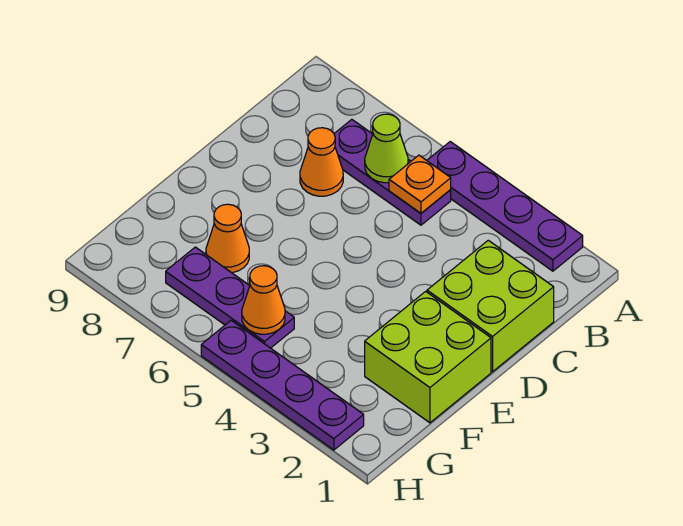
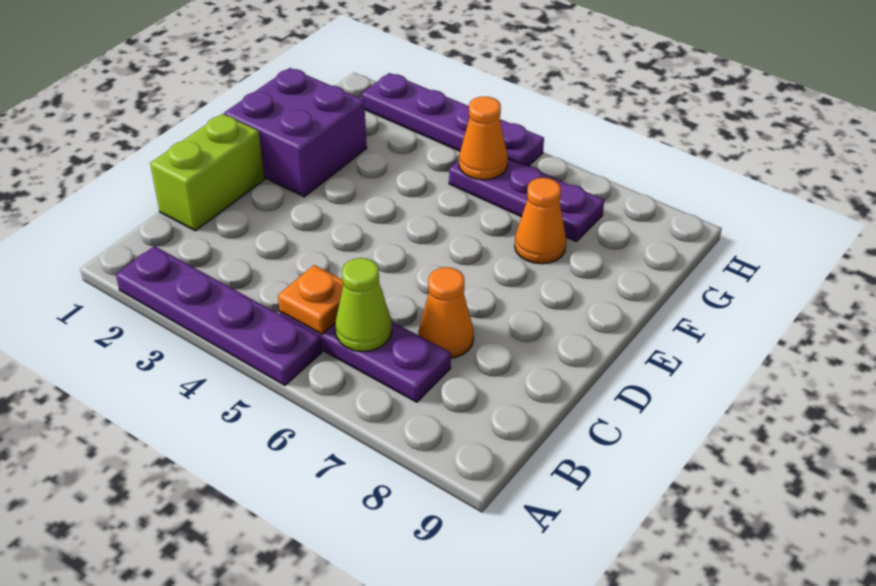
lime 2x2 brick [427,240,554,372] -> lime 1x2 brick [150,114,264,231]
lime 2x2 brick [365,291,491,423] -> purple 2x2 brick [224,68,367,197]

